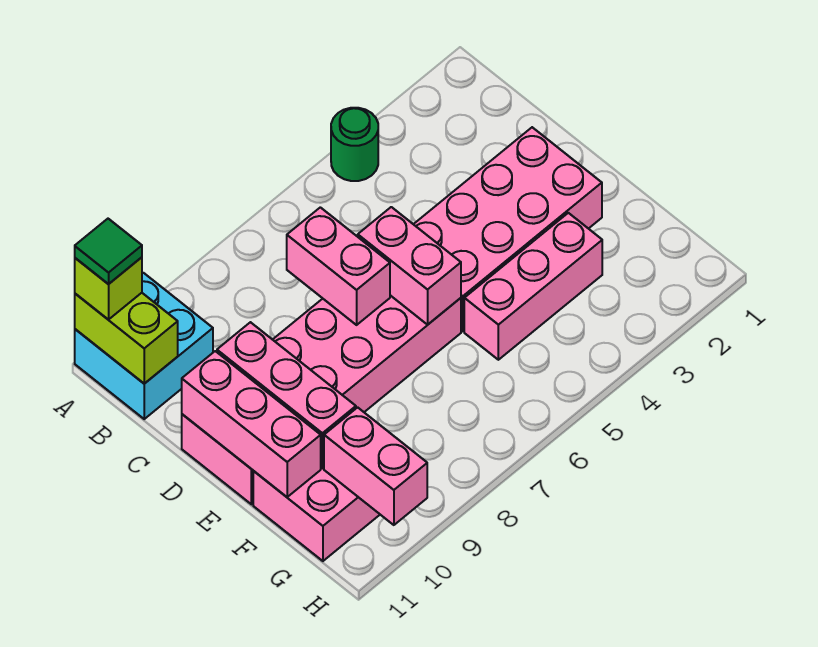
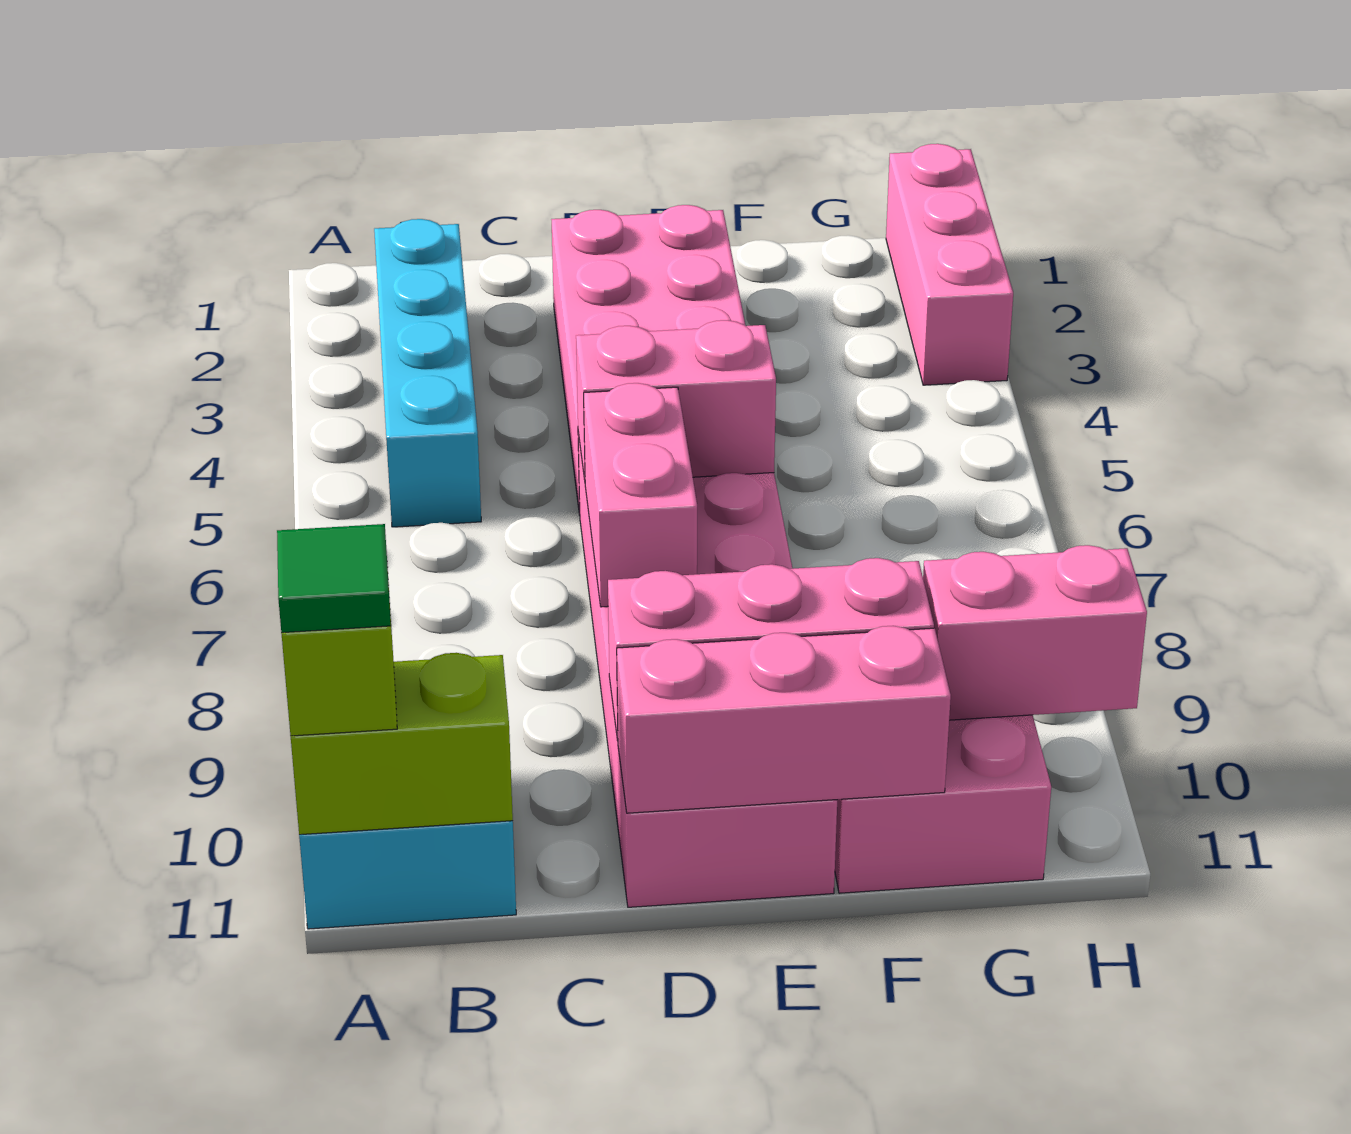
green 1x1 round brick [331,108,378,181] -> none
none -> cyan 1x4 brick [374,219,481,527]
pink 1x2 brick [287,207,390,325] -> pink 1x2 brick turned to [584,383,697,607]
pink 1x3 brick [464,213,602,360] -> pink 1x3 brick moved to [886,144,1013,385]

